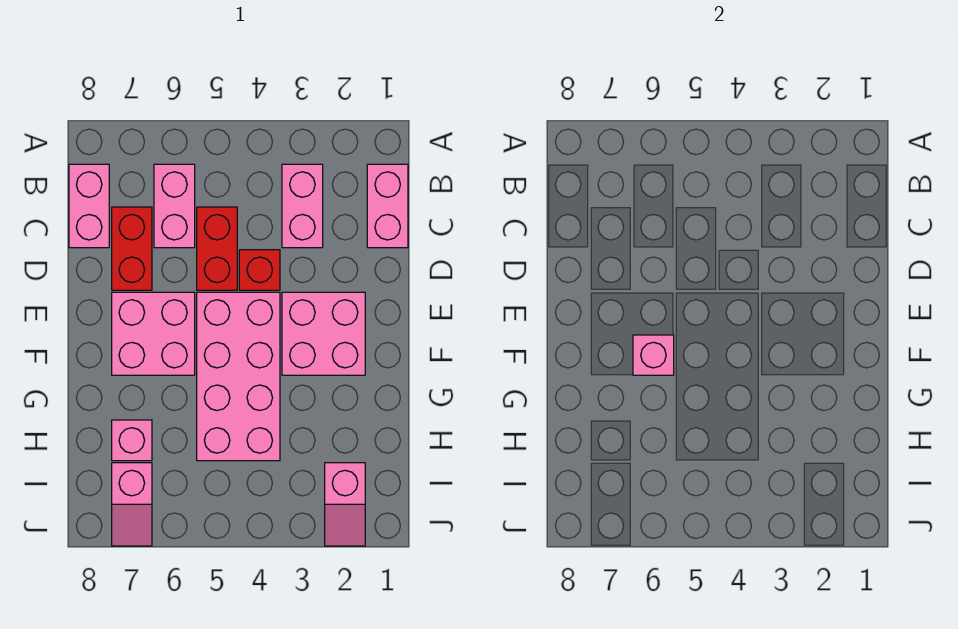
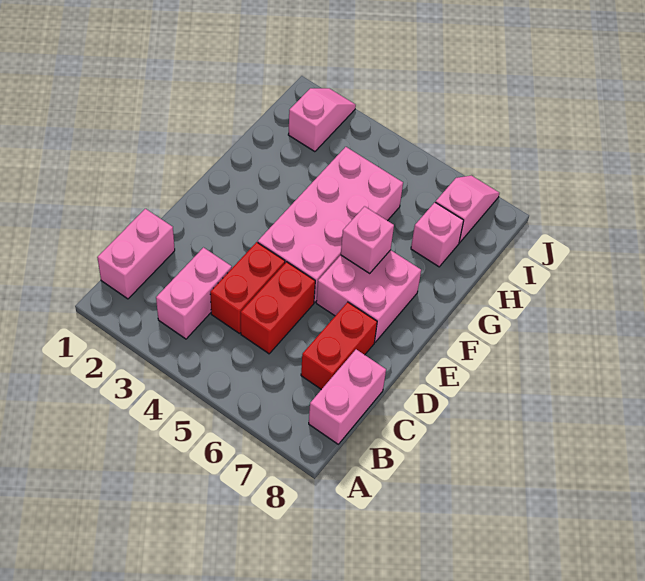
pink 1x2 brick [154,164,195,248] -> none
red 1x1 brick [239,250,280,290] -> red 1x2 brick [210,242,285,333]
pink 2x2 brick [282,292,365,375] -> none

